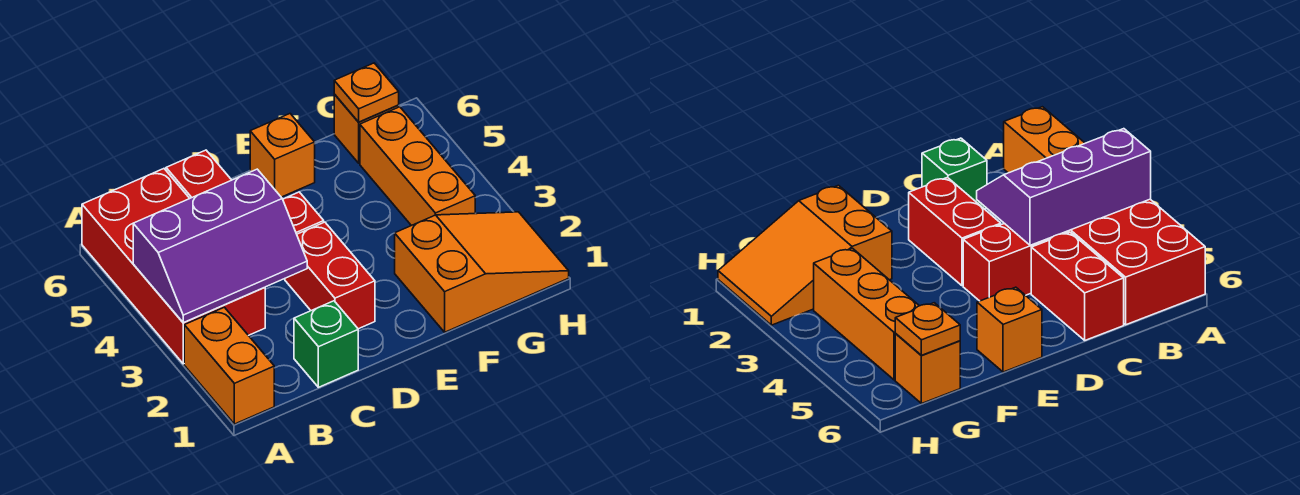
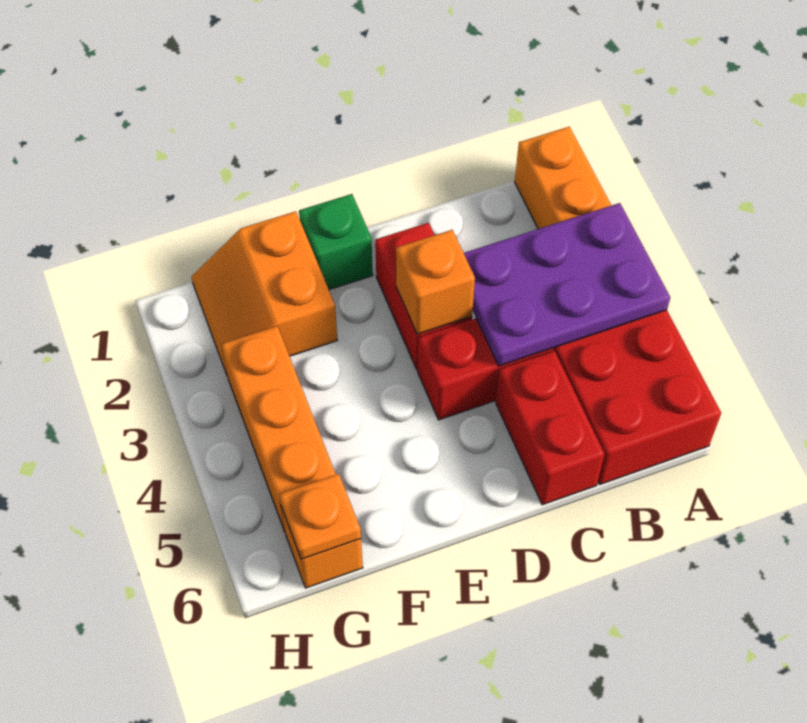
purple 2x3 slope [133,169,307,323] -> purple 2x3 plate [464,203,670,366]
green 1x1 brick [294,301,358,387] -> green 1x1 brick moved to [299,194,373,290]
orange 1x1 brick [250,114,315,197] -> orange 1x1 brick moved to [396,230,475,334]
orange 2x3 slope [395,212,569,332] -> orange 2x2 slope [191,211,338,375]

